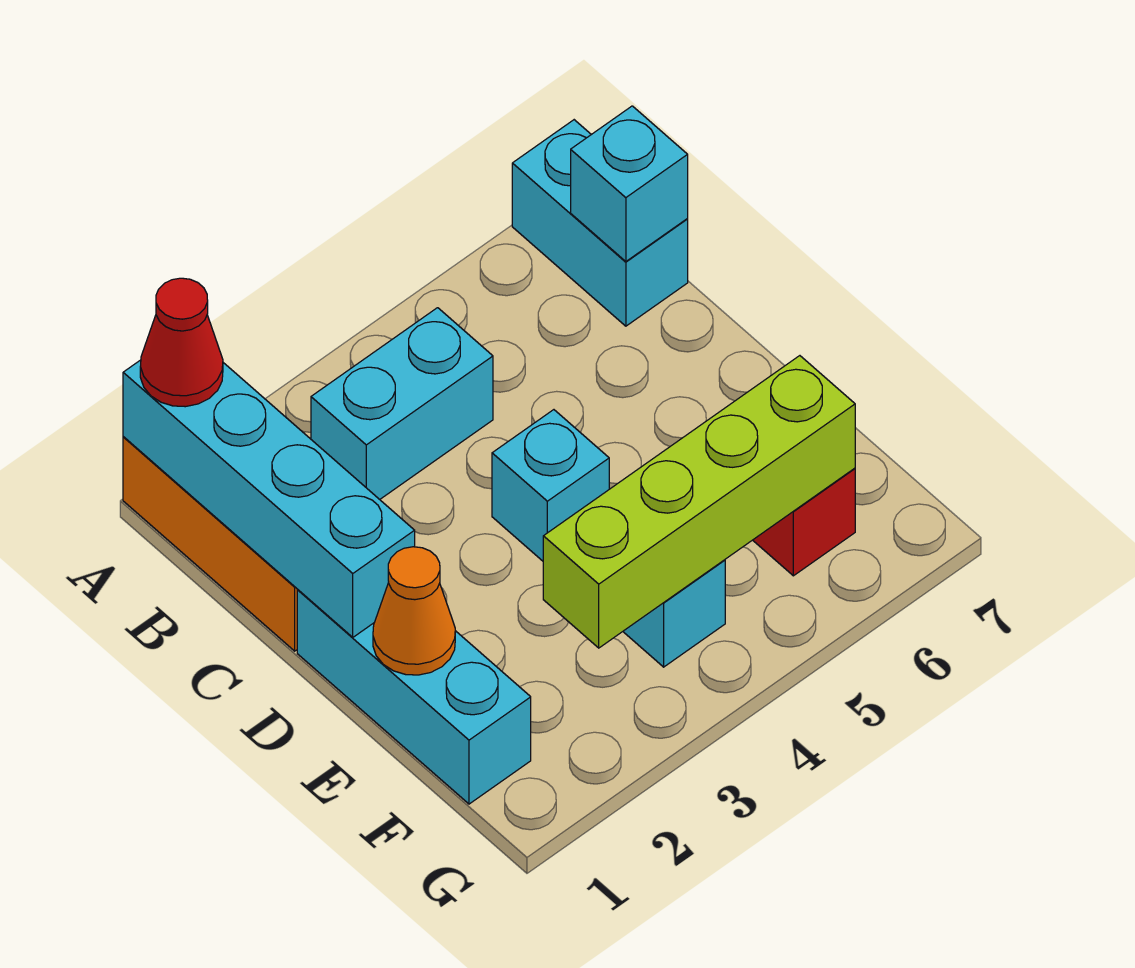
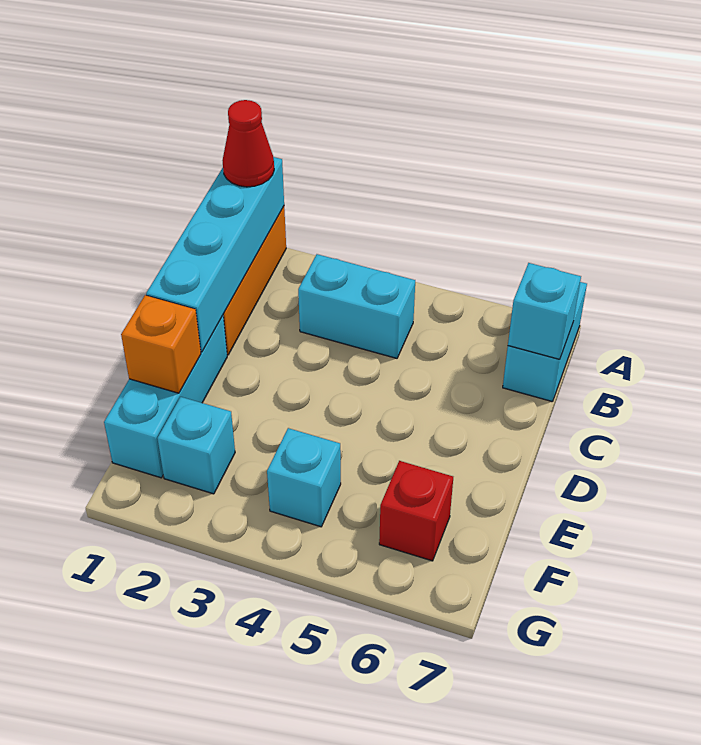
cyan 1x1 brick [492,410,609,561] -> cyan 1x1 brick moved to [157,397,235,494]
orange 1x1 cone [373,547,455,675] -> orange 1x1 brick [121,295,201,393]
lime 1x4 brick [543,356,855,648] -> none

